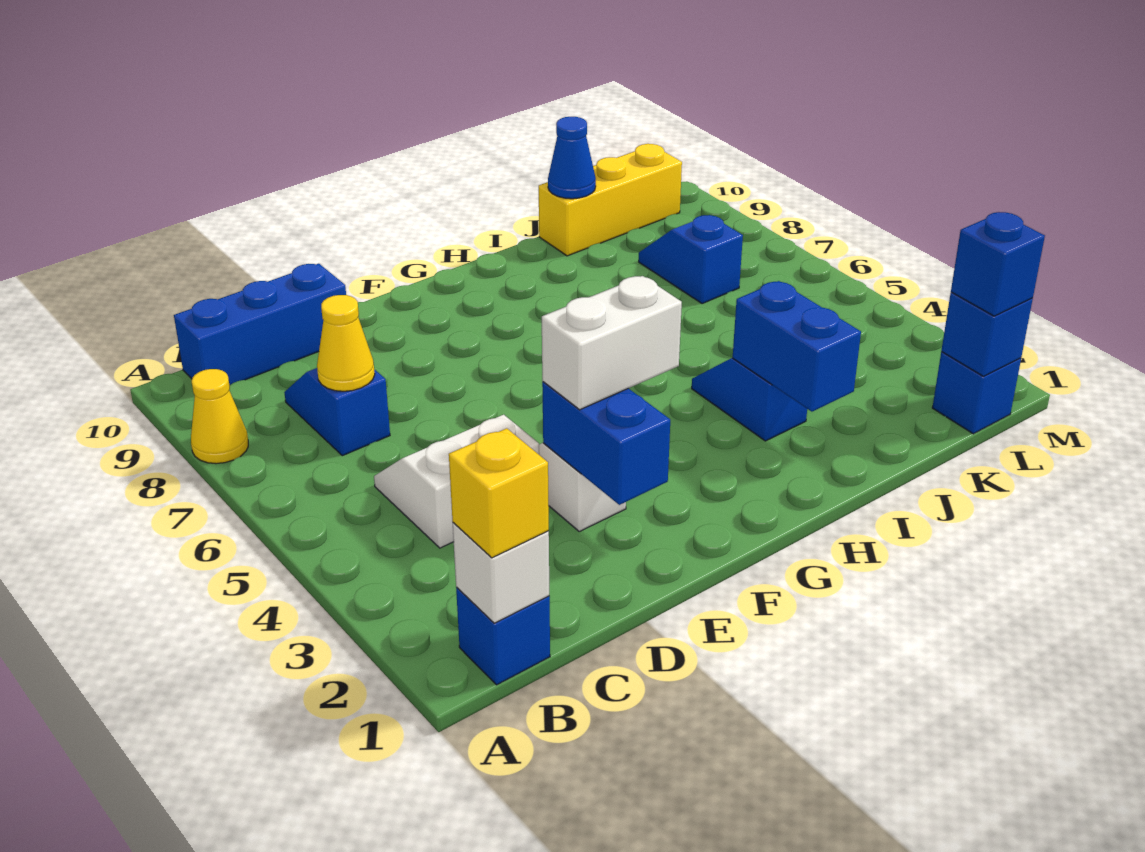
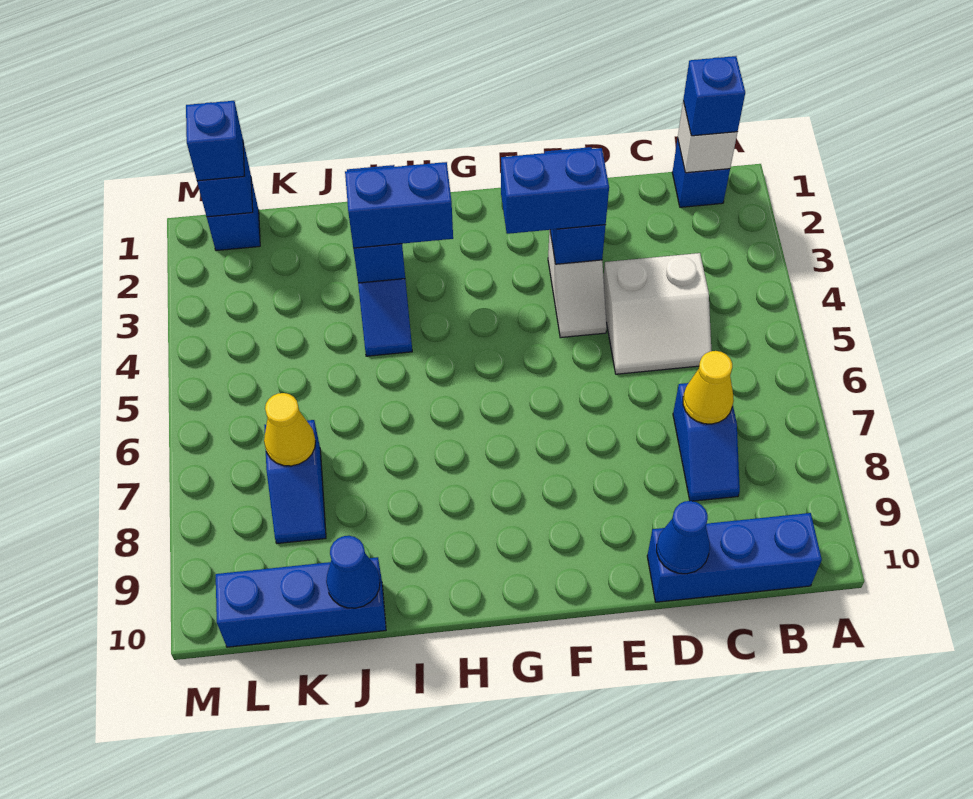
yellow 1x1 cone [191,369,248,464] -> yellow 1x1 cone moved to [264,393,316,466]
yellow 1x1 brick [449,428,549,558] -> blue 1x1 brick [683,56,745,136]
none -> blue 1x1 cone [657,501,710,574]
white 1x2 brick [542,276,682,410] -> blue 1x2 brick [501,148,609,234]
none -> blue 1x2 brick [345,162,453,248]
yellow 1x3 brick [539,144,682,256] -> blue 1x3 brick [216,557,386,647]

